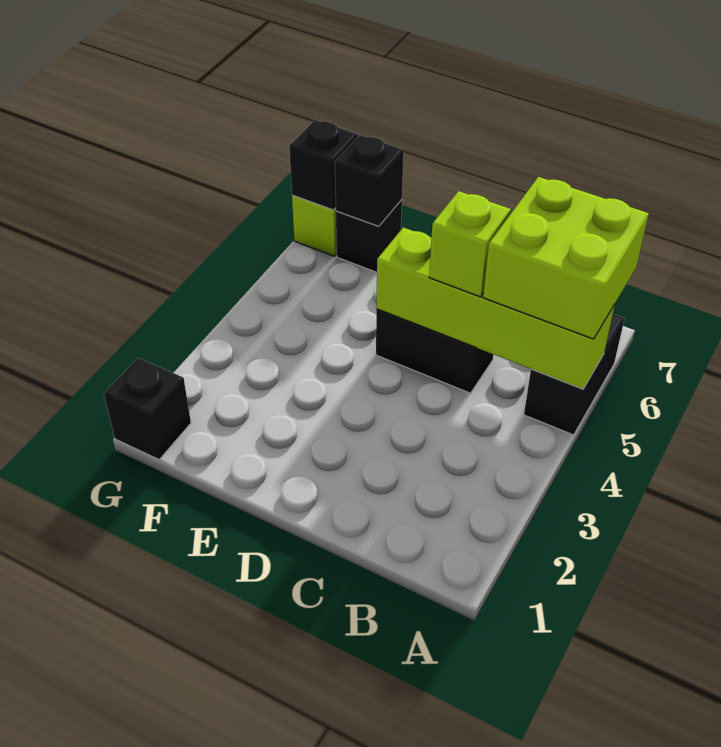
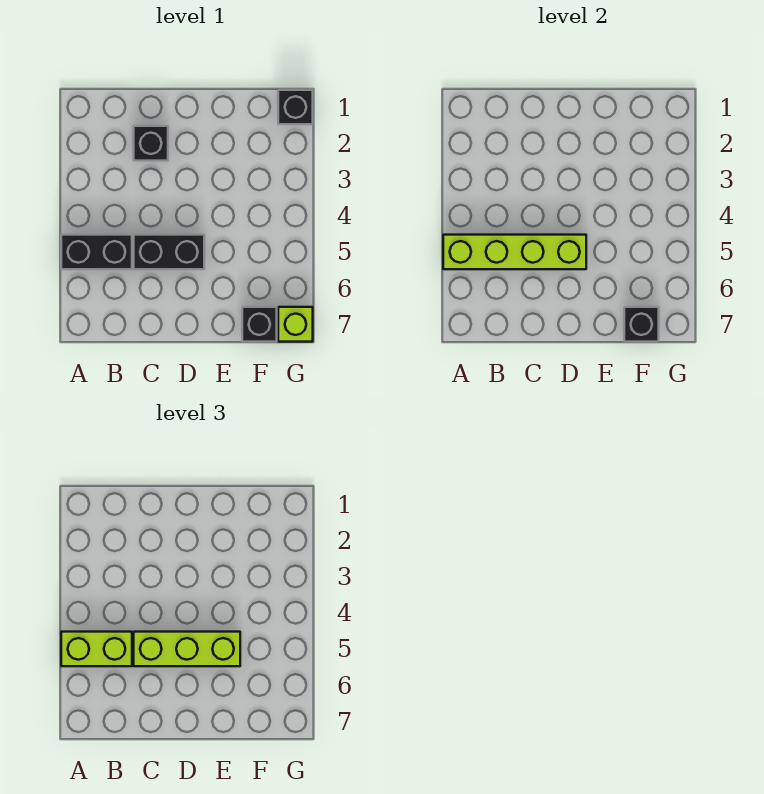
black 1x2 brick [524,314,624,435] -> black 1x2 brick turned to [61,235,132,269]
lime 2x2 brick [483,177,649,339] -> lime 1x2 brick [61,632,132,666]
lime 1x1 brick [429,191,511,297] -> lime 1x3 brick [134,632,240,666]
black 1x1 brick [289,120,358,210] -> black 1x1 brick moved to [134,126,168,161]

